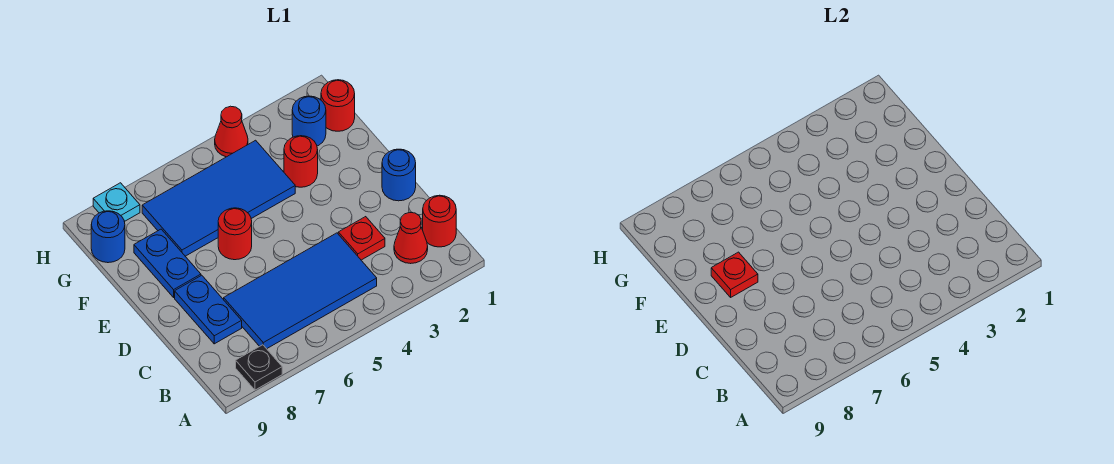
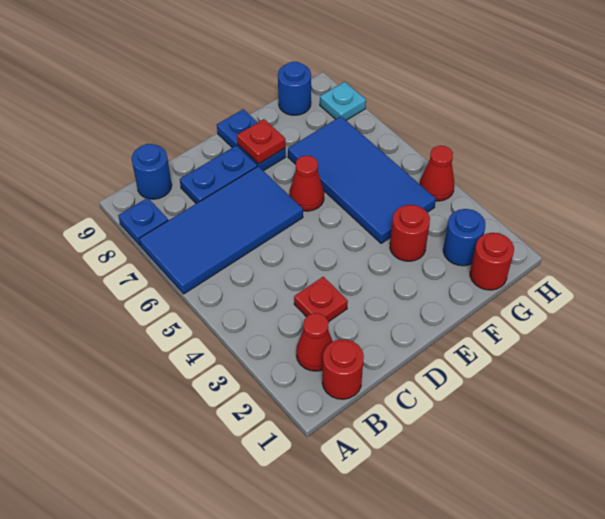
black 1x1 plate [236,345,282,390] -> blue 1x1 plate [118,198,168,246]
blue 2x4 tile [224,233,377,349] -> blue 2x4 tile turned to [139,166,303,294]
blue 1x1 round brick [382,149,416,201] -> blue 1x1 round brick moved to [132,144,172,199]
red 1x1 round brick [218,208,252,260] -> red 1x1 cone [289,156,324,211]
blue 1x2 plate [134,229,201,297] -> blue 1x2 plate turned to [217,109,286,171]

